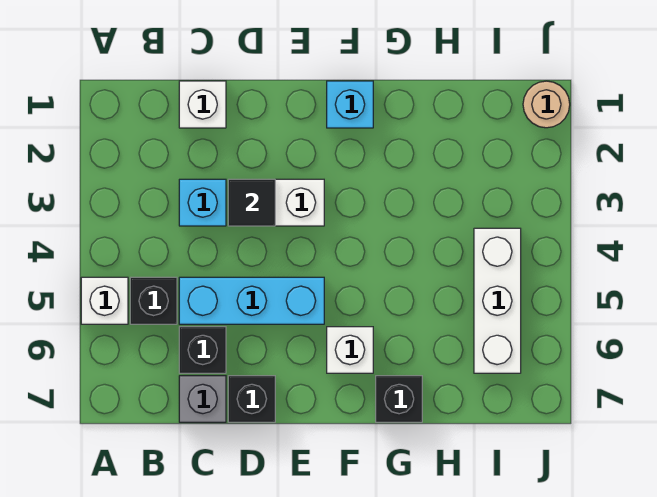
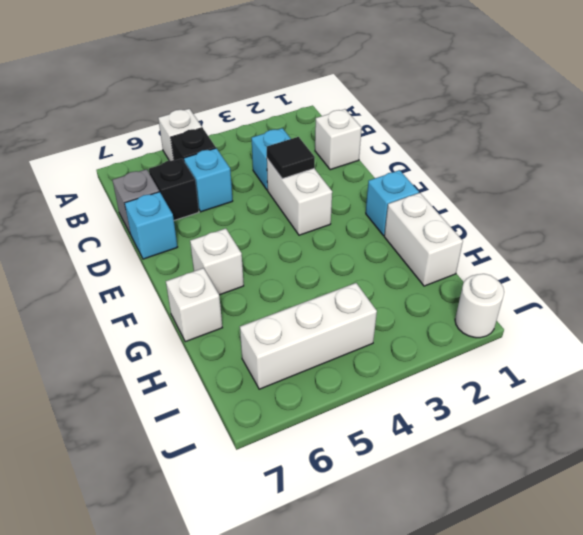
cyan 1x3 brick [179,277,324,324] -> cyan 1x1 brick [184,148,233,212]
black 1x1 brick [228,376,275,422] -> cyan 1x1 brick [125,192,177,259]
none -> white 1x2 brick [384,193,463,286]
black 1x1 brick [376,376,422,422] -> white 1x1 brick [166,268,222,342]
tan 1x1 round brick [523,81,570,128] -> white 1x1 round brick [455,274,504,338]

